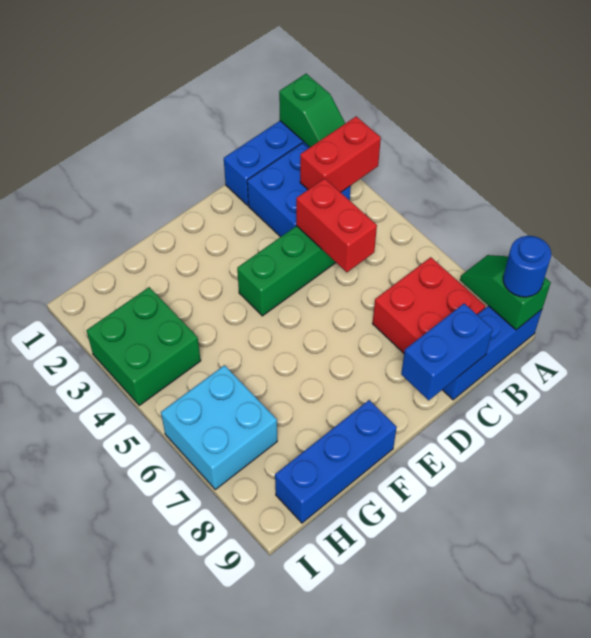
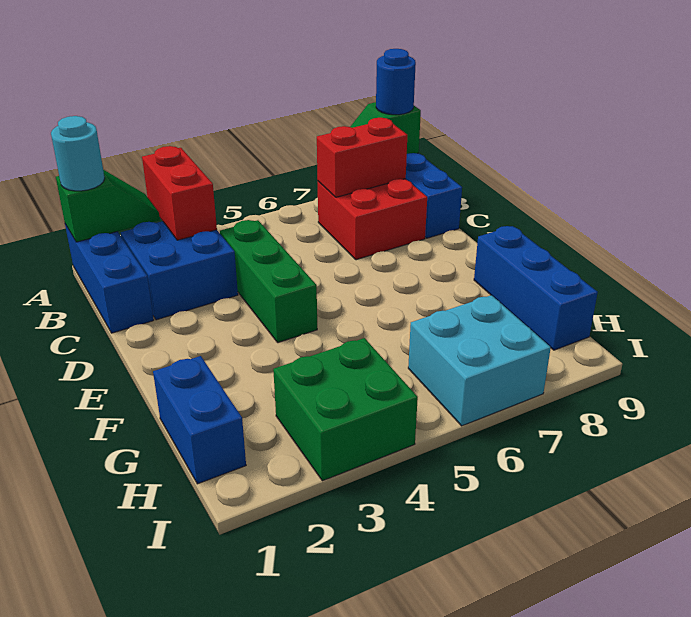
none -> cyan 1x1 round brick [51,116,105,191]
red 1x2 brick [296,178,377,272] -> red 1x2 brick moved to [317,118,407,197]
blue 1x2 brick [401,304,493,400] -> blue 1x2 brick moved to [153,356,246,484]

